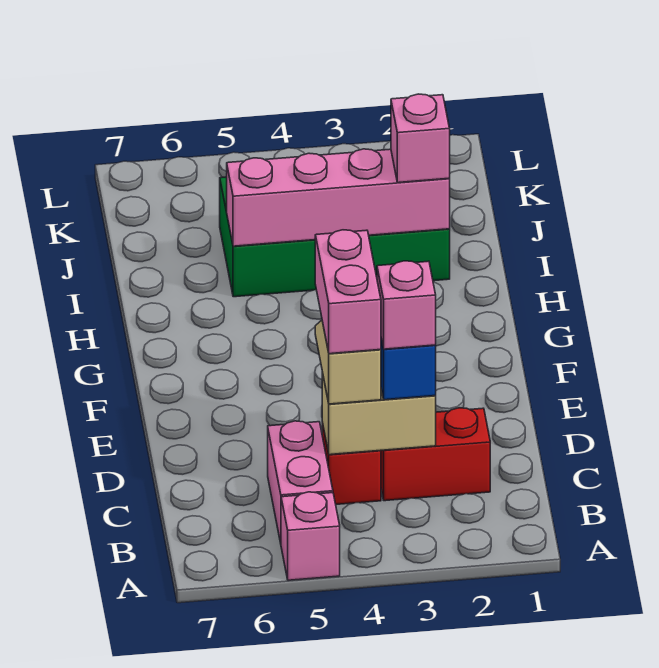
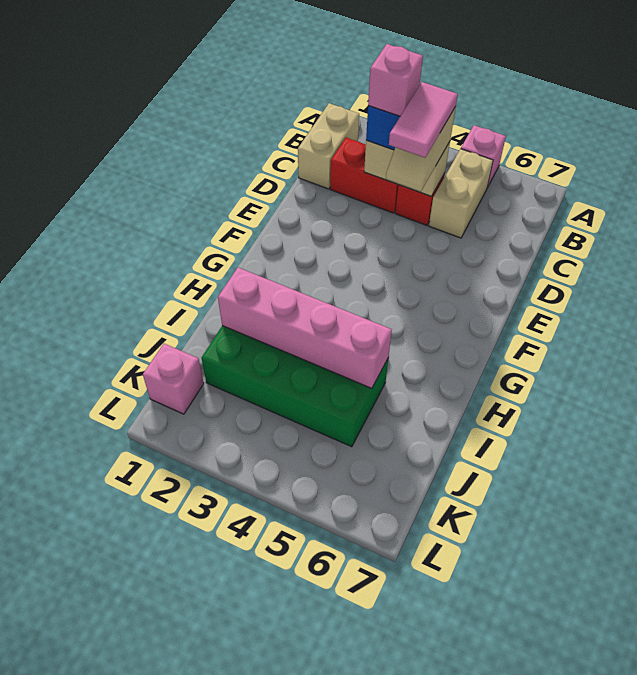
none -> tan 1x2 brick [298,103,359,189]
pink 1x2 brick [268,421,333,543] -> tan 1x2 brick [429,149,493,238]
pink 1x2 brick [315,230,381,354] -> pink 1x2 tile [389,82,458,158]
pink 1x1 brick [391,94,450,183] -> pink 1x1 brick moved to [143,344,204,414]

